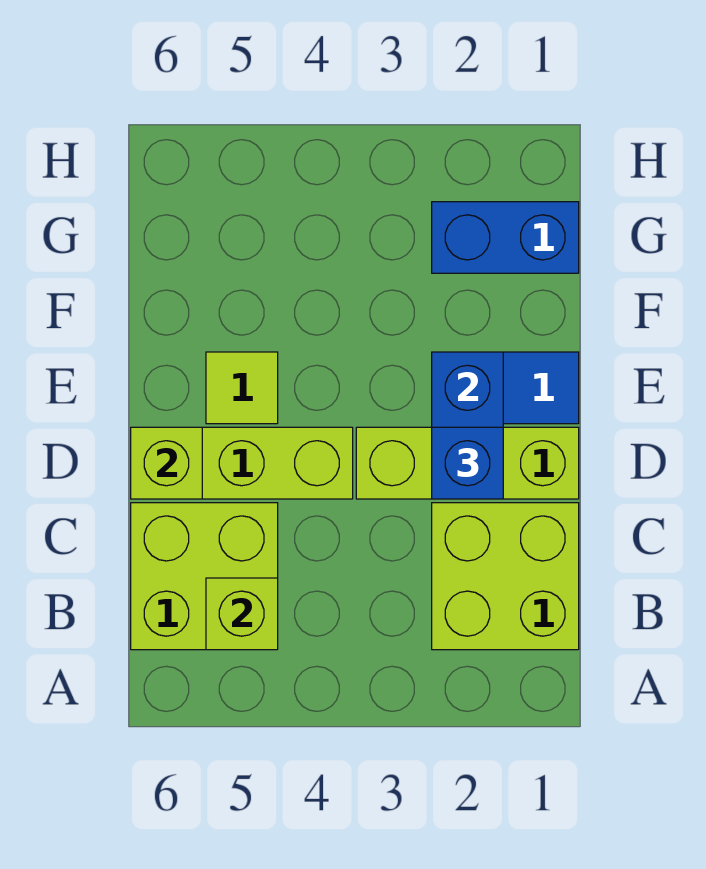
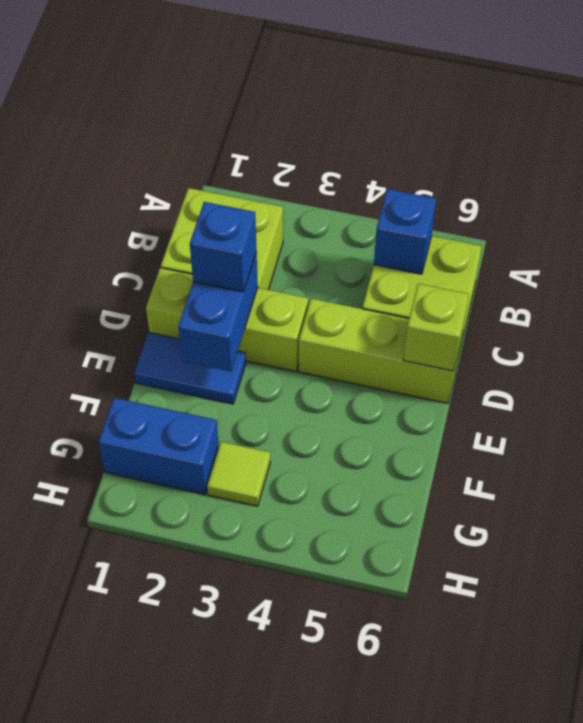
lime 1x1 brick [206,578,278,650] -> blue 1x1 brick [374,189,436,274]
lime 1x1 tile [206,352,278,424] -> lime 1x1 tile moved to [207,442,270,506]

